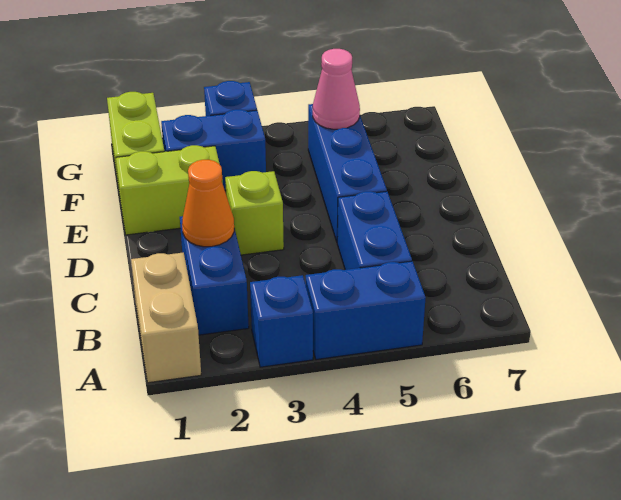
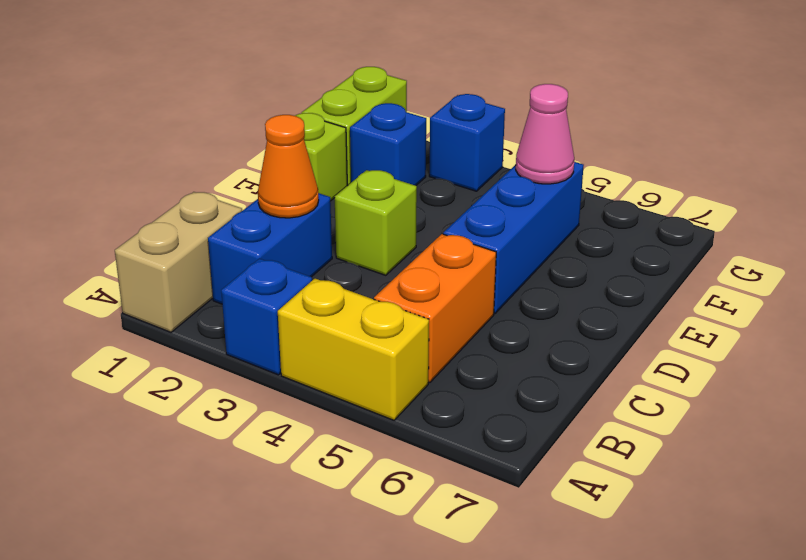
blue 1x2 brick [306,261,426,360] -> yellow 1x2 brick [278,279,429,420]
blue 1x2 brick [337,191,412,270] -> orange 1x2 brick [374,234,496,383]
lime 1x2 brick [116,145,223,235] -> lime 1x1 brick [295,113,347,201]
blue 1x2 brick [161,109,266,190] -> blue 1x1 brick [350,103,426,186]

